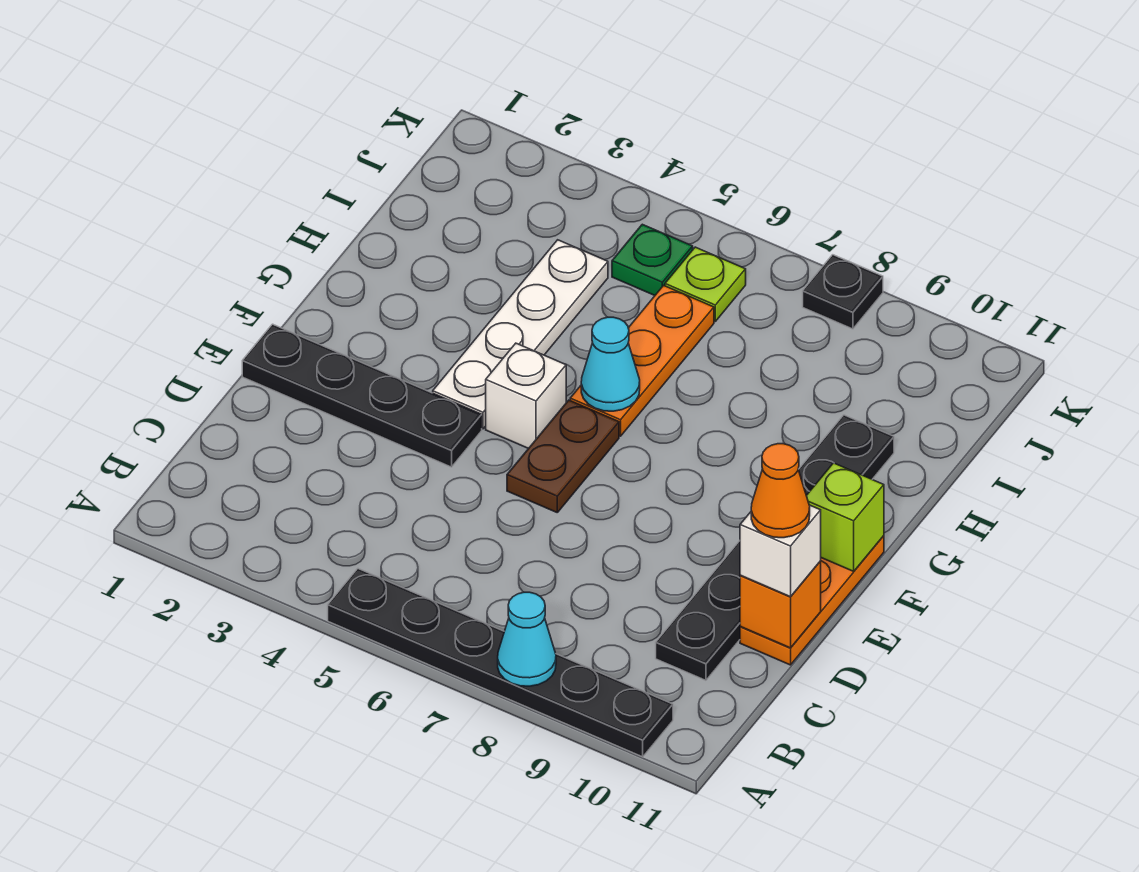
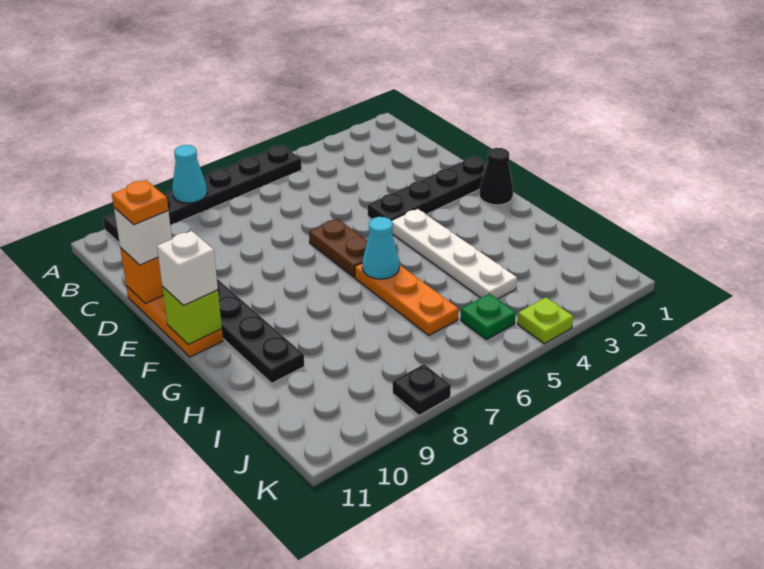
orange 1x1 cone [751,444,810,538] -> orange 1x1 plate [112,180,168,225]
none -> black 1x1 cone [479,148,513,205]
white 1x1 brick [486,343,566,449] -> white 1x1 brick moved to [157,231,218,306]
lime 1x1 plate [665,247,746,321] -> lime 1x1 plate moved to [517,298,573,344]

